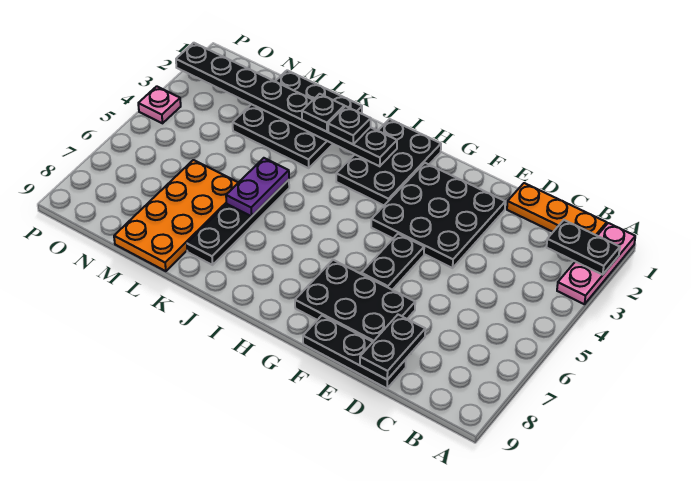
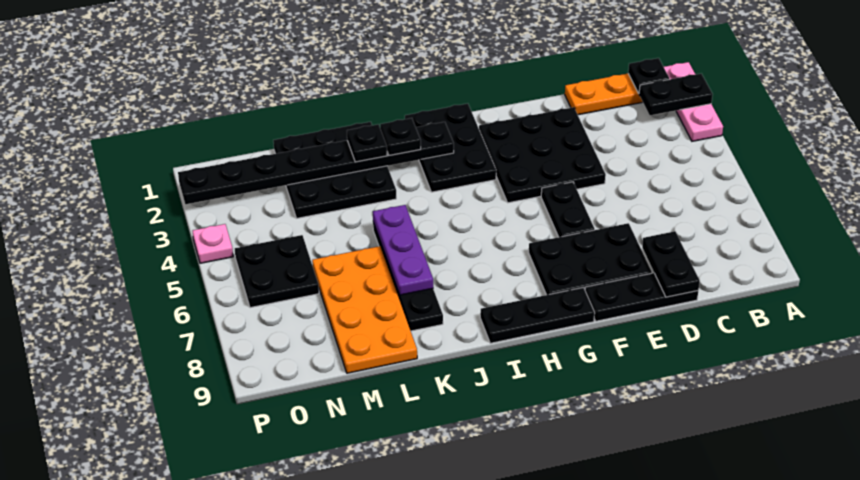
none -> black 1x1 plate [628,58,669,93]
none -> black 1x3 plate [480,287,595,343]
purple 1x2 plate [226,158,289,216] -> purple 1x3 plate [373,205,433,295]
none -> black 2x2 plate [235,235,319,308]

